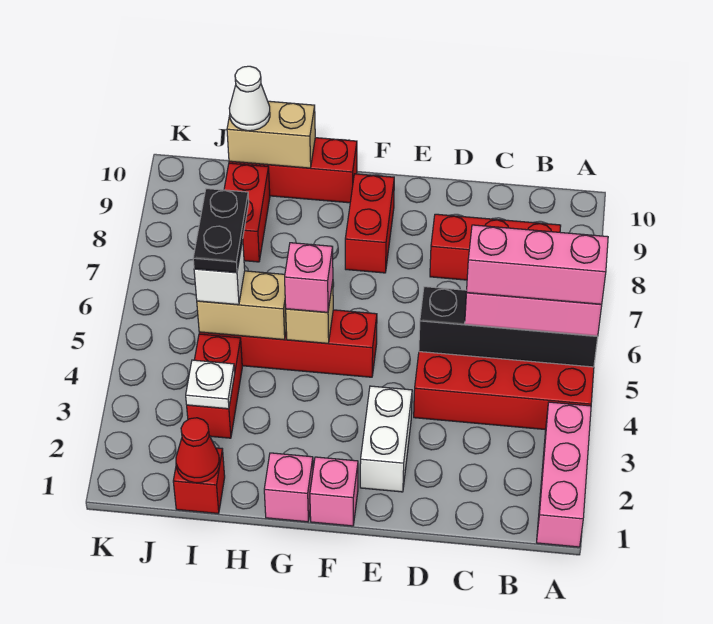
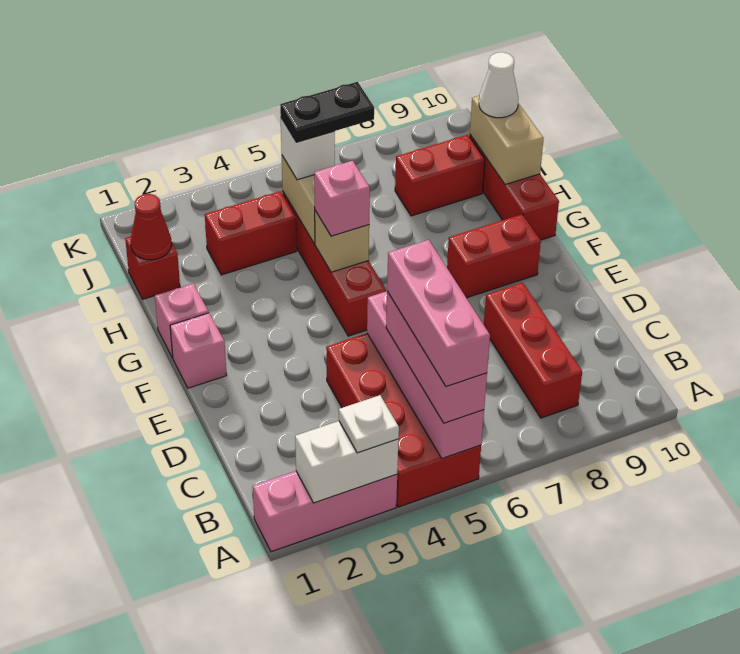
black 1x4 brick [419,287,598,367] -> pink 1x4 brick [367,291,484,458]
white 1x2 brick [360,386,412,492] -> white 1x2 brick moved to [295,421,399,503]
white 1x1 plate [186,360,235,409] -> white 1x1 plate moved to [339,395,399,453]

